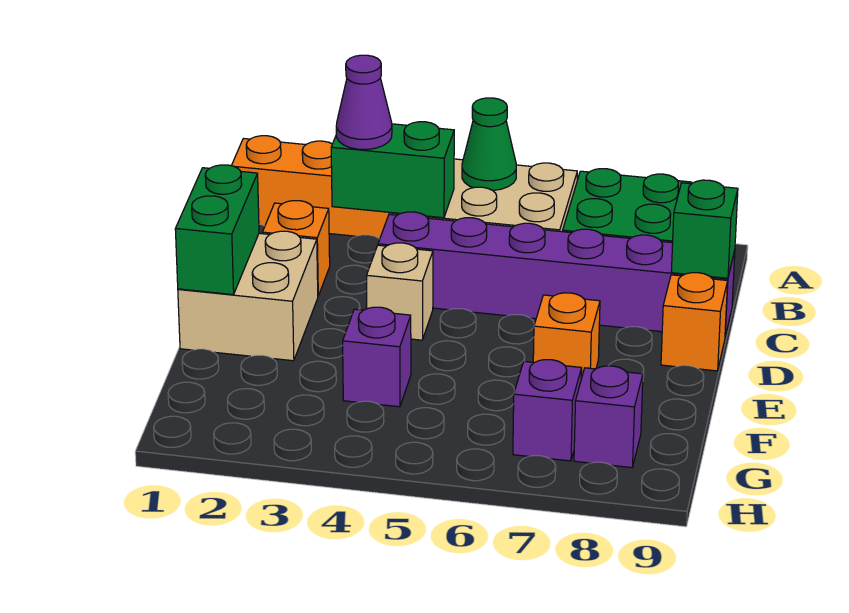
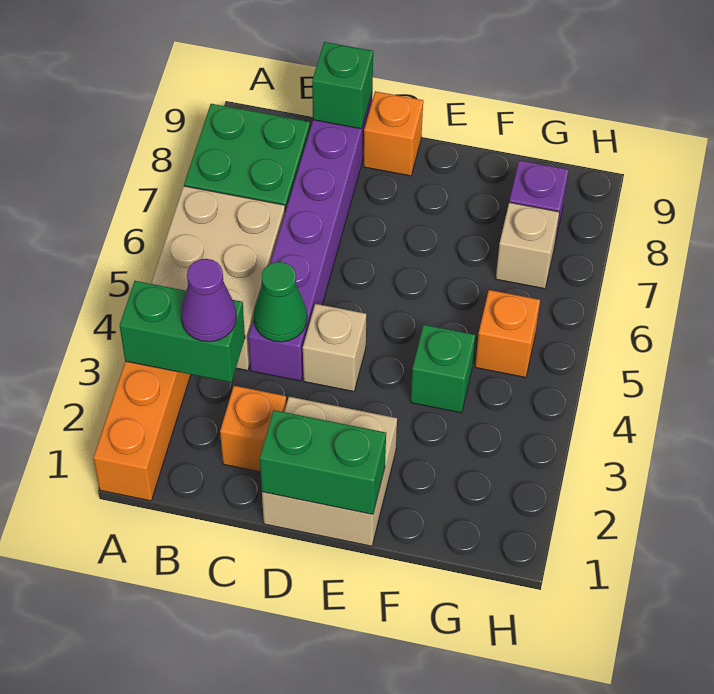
green 1x1 cone [462,98,516,191] -> green 1x1 cone moved to [254,262,307,342]
green 1x2 brick [331,122,454,218] -> green 1x2 brick turned to [120,281,245,382]
orange 1x1 brick [533,293,600,379] -> orange 1x1 brick moved to [475,290,540,377]
purple 1x1 brick [343,307,411,407] -> green 1x1 brick [411,325,475,413]
purple 1x1 brick [513,360,582,461] -> tan 1x1 brick [496,202,559,289]

